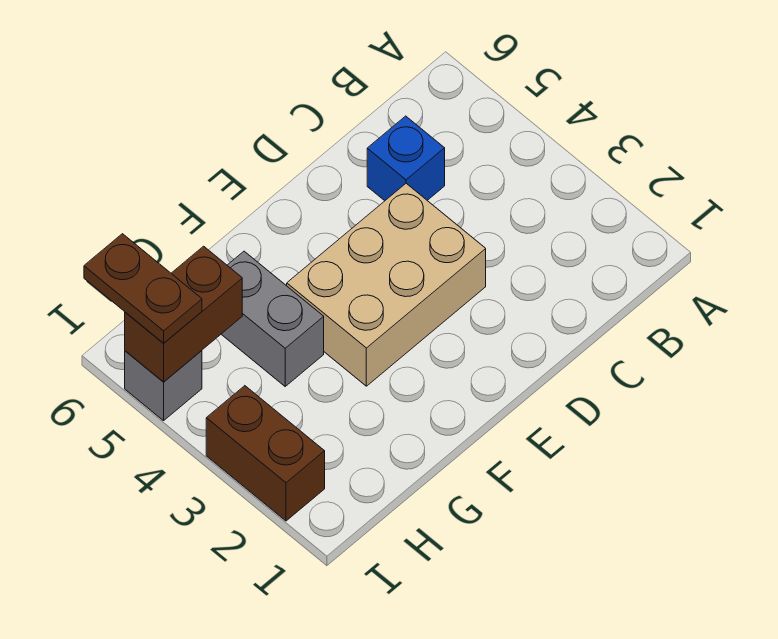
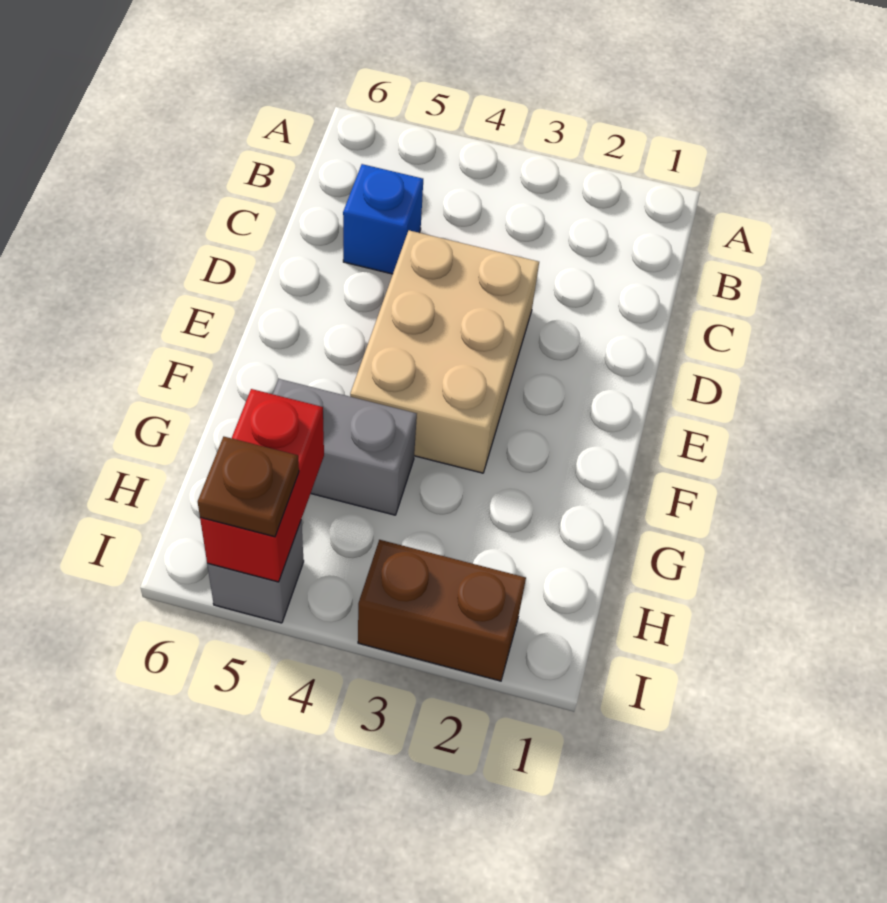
brown 1x2 brick [125,246,242,382] -> red 1x2 brick [200,389,324,582]
brown 1x2 plate [84,234,202,343] -> brown 1x1 plate [198,437,299,537]

